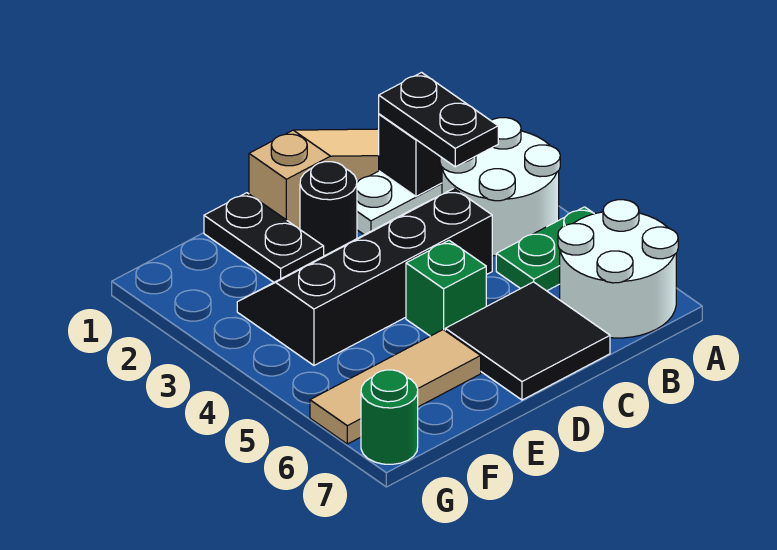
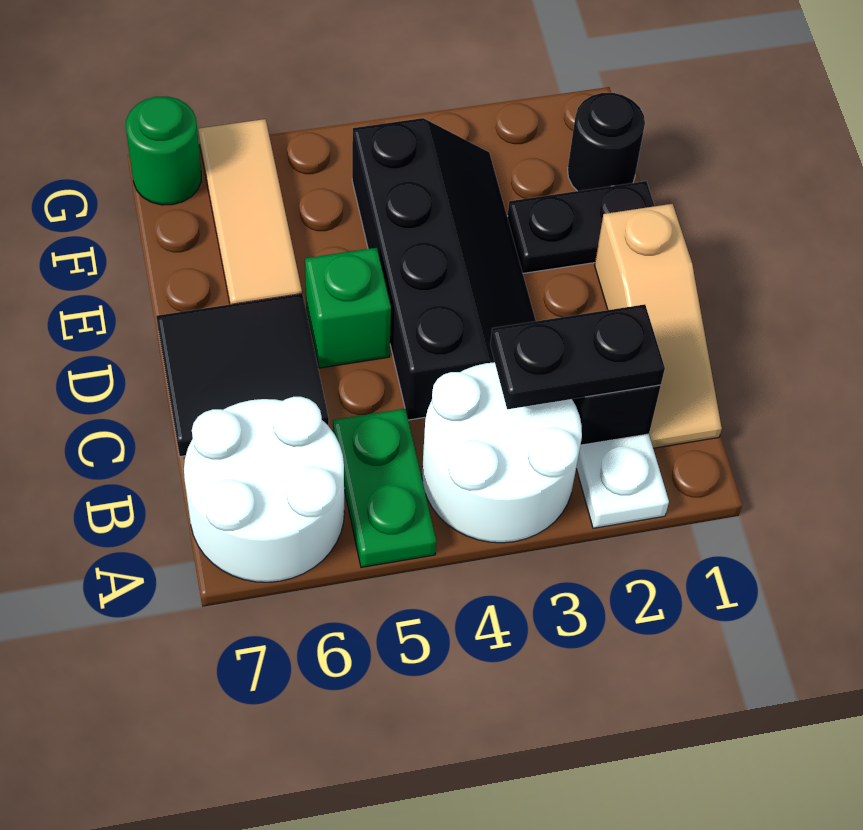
black 1x1 round brick [300,162,357,256] -> black 1x1 round brick moved to [568,93,645,191]

